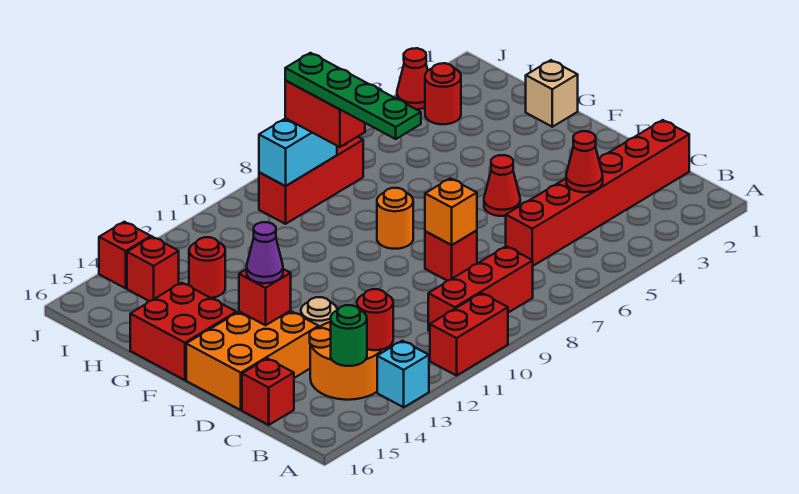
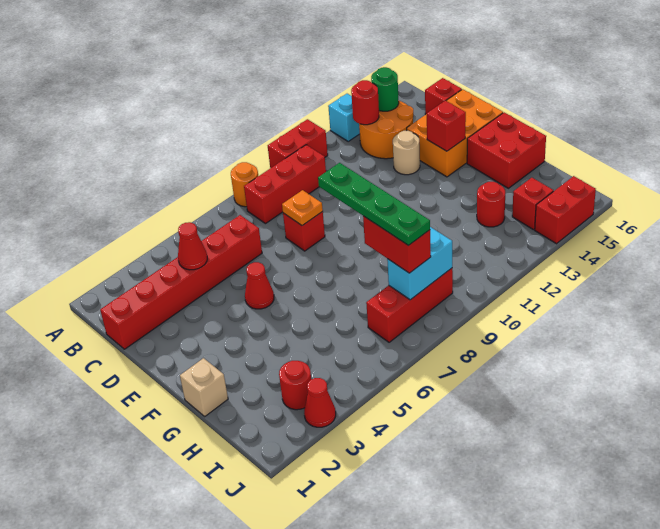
orange 1x1 brick [425,178,477,245] -> orange 1x1 plate [282,190,323,226]
purple 1x1 cone [247,222,283,283] -> none
orange 1x1 round brick [377,188,413,249] -> orange 1x1 round brick moved to [231,162,258,207]
red 1x1 brick [99,222,151,288] -> red 1x2 brick [535,176,596,244]

